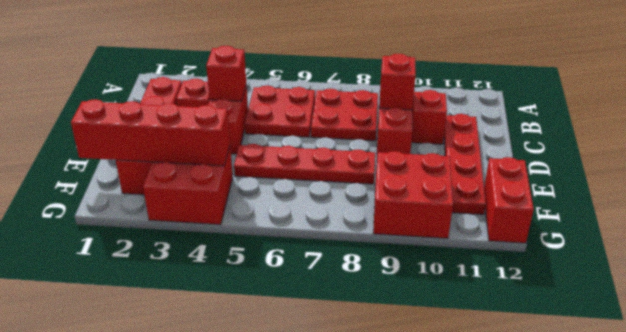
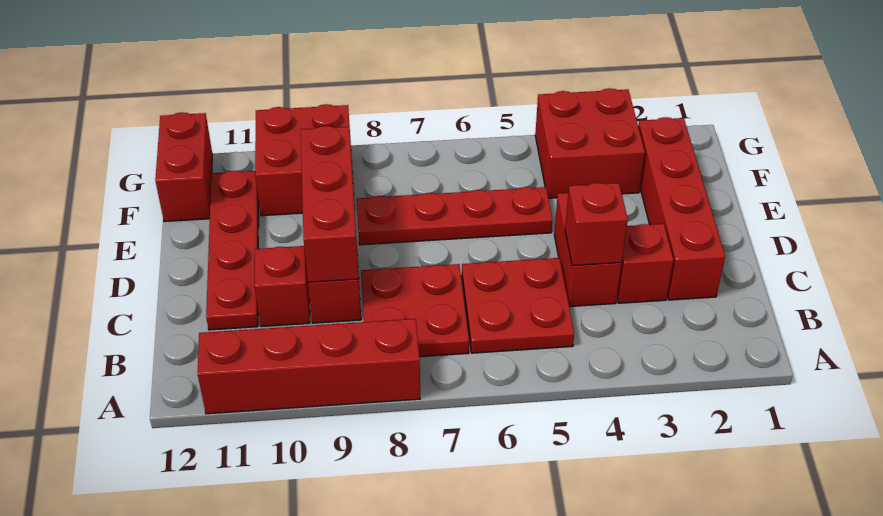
red 1x1 brick [379,54,416,110] -> red 1x3 brick [301,126,359,282]
red 1x4 brick [71,99,230,166] -> red 1x4 brick moved to [198,319,420,414]

